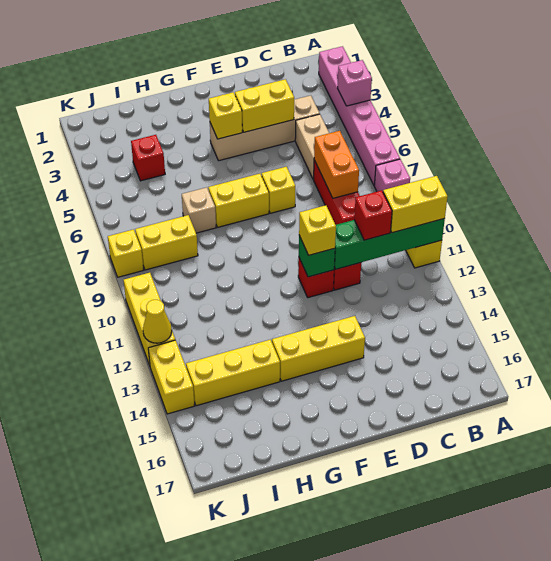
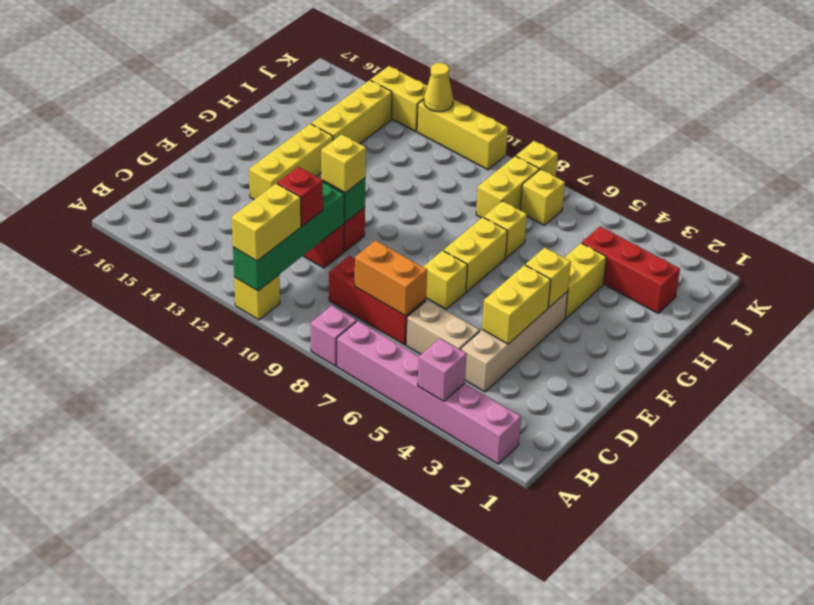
none -> yellow 1x2 brick [564,243,606,319]
tan 1x1 brick [182,187,216,233] -> yellow 1x1 brick [484,201,527,258]
red 1x1 brick [131,135,165,181] -> red 1x3 brick [582,226,680,313]
none -> yellow 1x1 brick [521,169,565,225]

